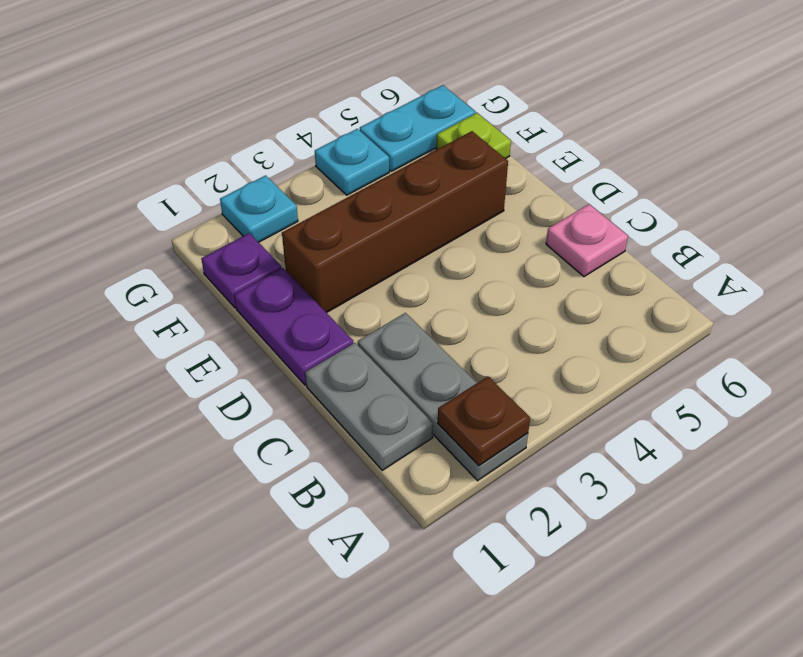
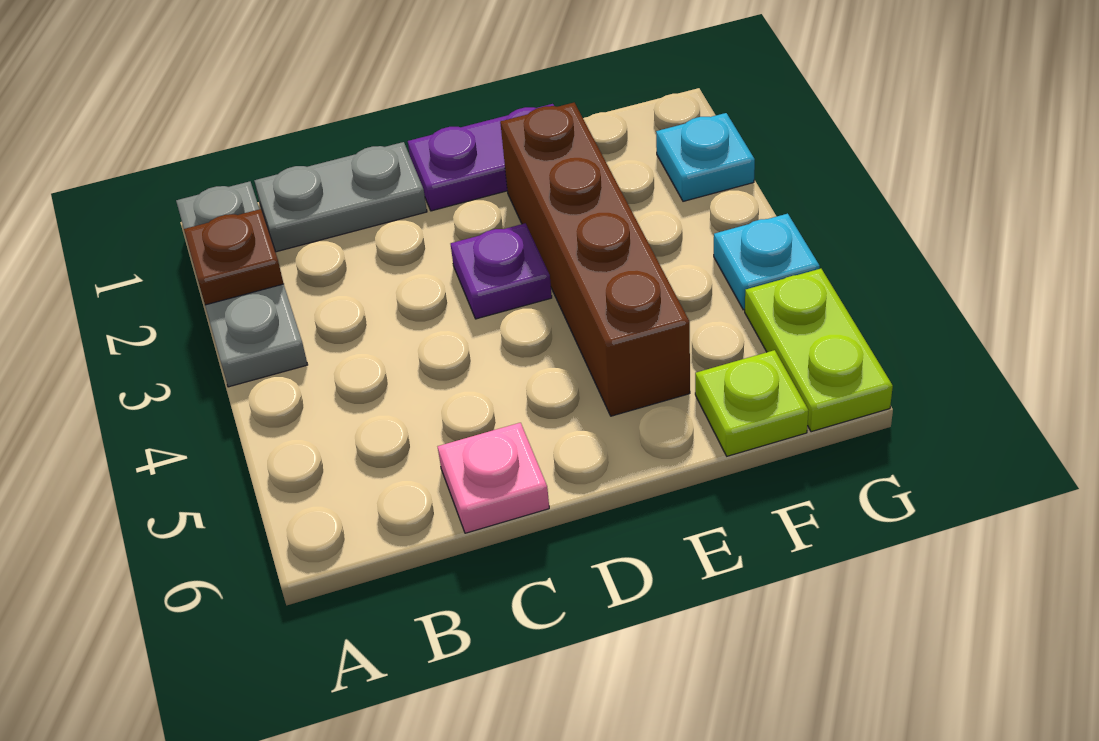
grey 1x3 plate [358,313,528,481] -> grey 1x3 plate turned to [176,181,308,387]
purple 1x1 plate [201,233,281,308] -> purple 1x1 plate moved to [451,223,552,319]
cyan 1x2 plate [360,85,475,171] -> lime 1x2 plate [745,269,893,432]

